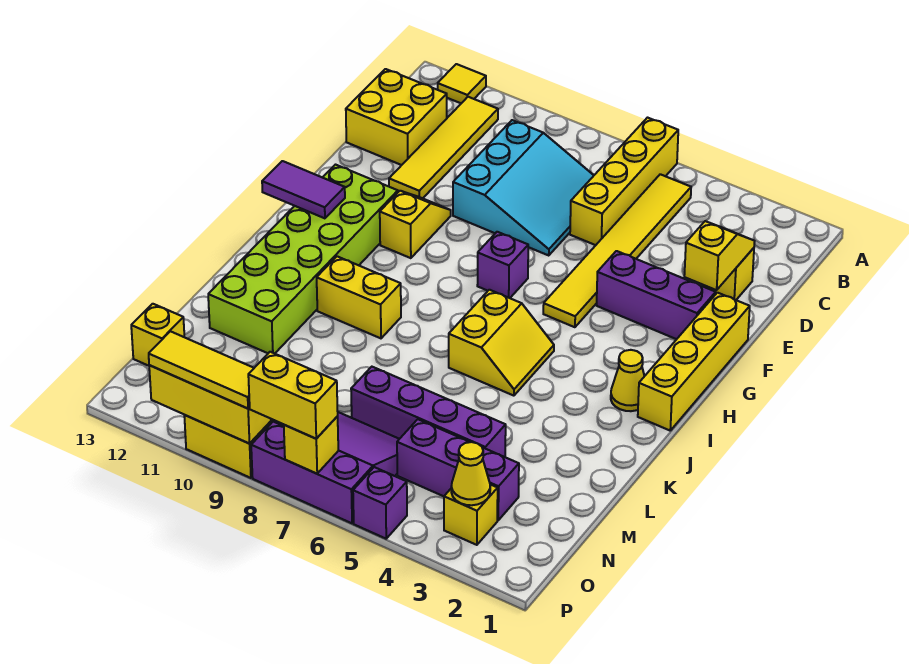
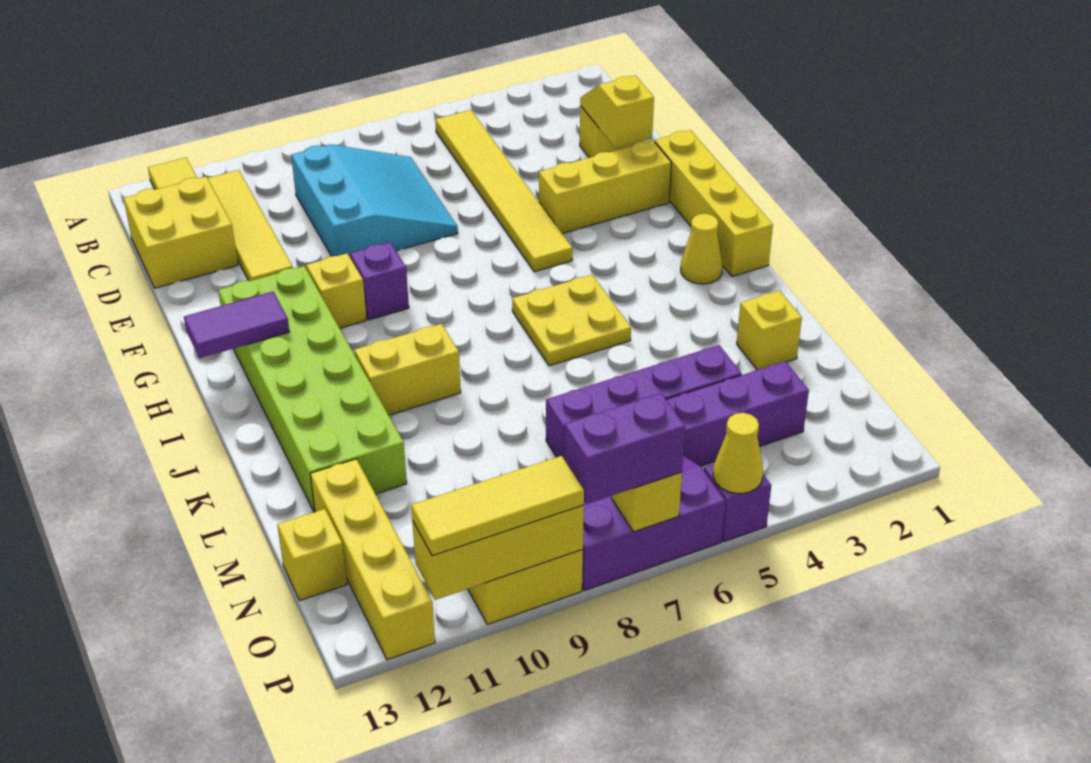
yellow 1x4 brick [570,118,678,245] -> yellow 1x4 brick moved to [310,459,435,660]
purple 1x3 brick [597,251,716,339] -> yellow 1x3 brick [539,141,671,233]
purple 1x1 brick [477,232,528,298] -> purple 1x1 brick moved to [350,242,409,320]
yellow 2x2 slope [449,290,554,396] -> yellow 2x2 plate [512,275,631,366]
yellow 1x1 brick [444,485,498,545] -> yellow 1x1 brick moved to [737,291,802,370]
yellow 1x1 cone [451,442,490,505] -> yellow 1x1 cone moved to [713,413,763,494]
yellow 1x2 brick [248,352,338,439] -> purple 1x2 brick [564,393,685,504]

